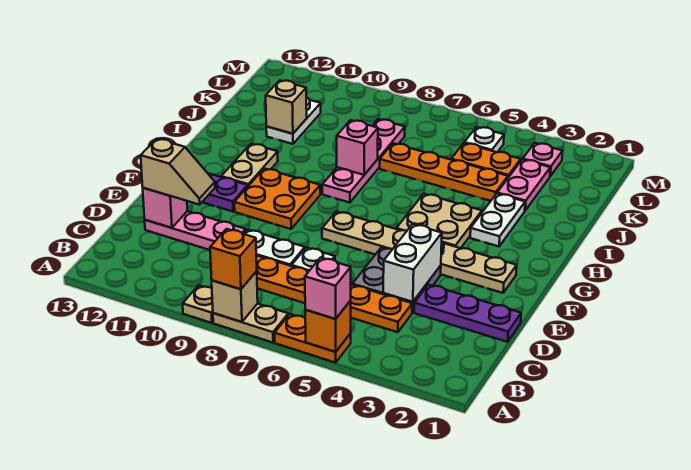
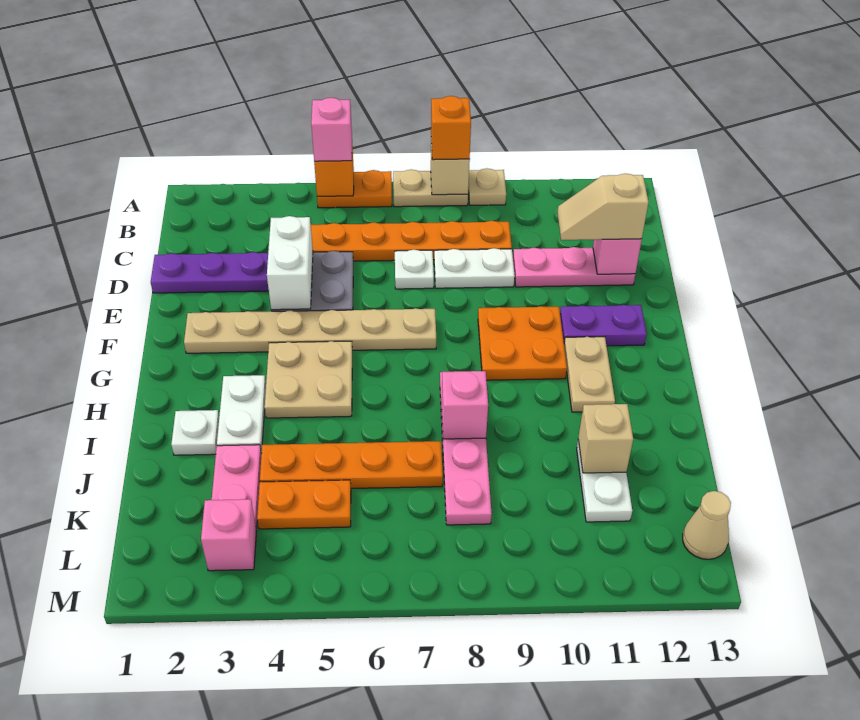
pink 1x1 plate [523,143,563,176] -> pink 1x1 brick [201,499,257,571]
white 1x1 plate [464,127,504,152] -> white 1x1 plate moved to [171,410,219,455]
none -> tan 1x1 cone [683,491,731,559]

